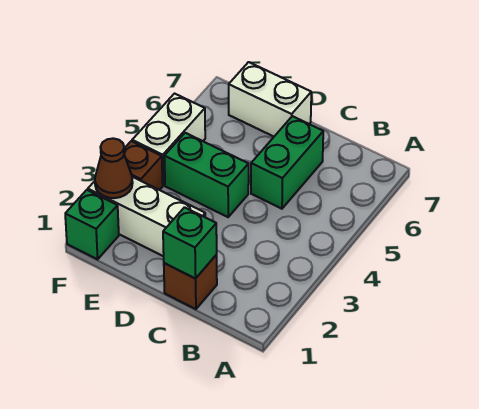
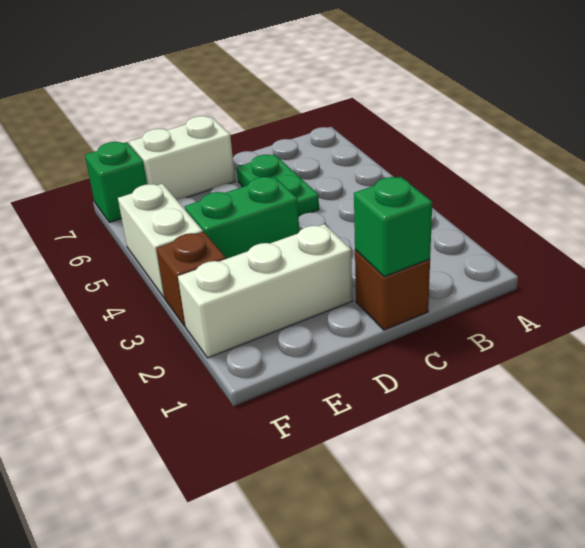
green 1x2 brick [251,116,323,209] -> green 1x2 plate [237,155,319,217]
green 1x1 brick [65,190,119,259] -> green 1x1 brick moved to [85,142,147,223]
brown 1x1 cone [95,138,133,198] -> none

